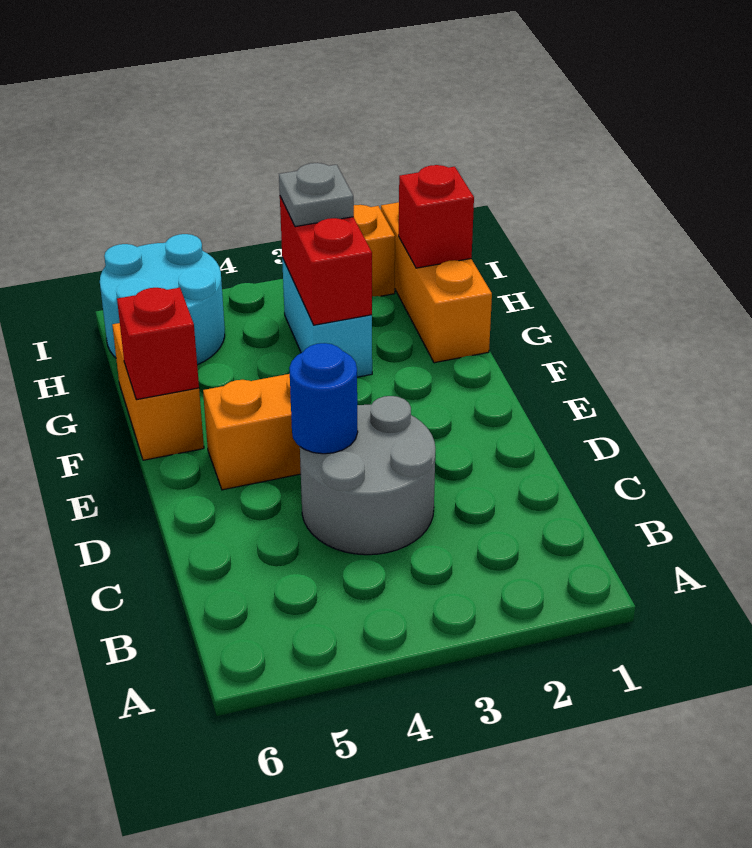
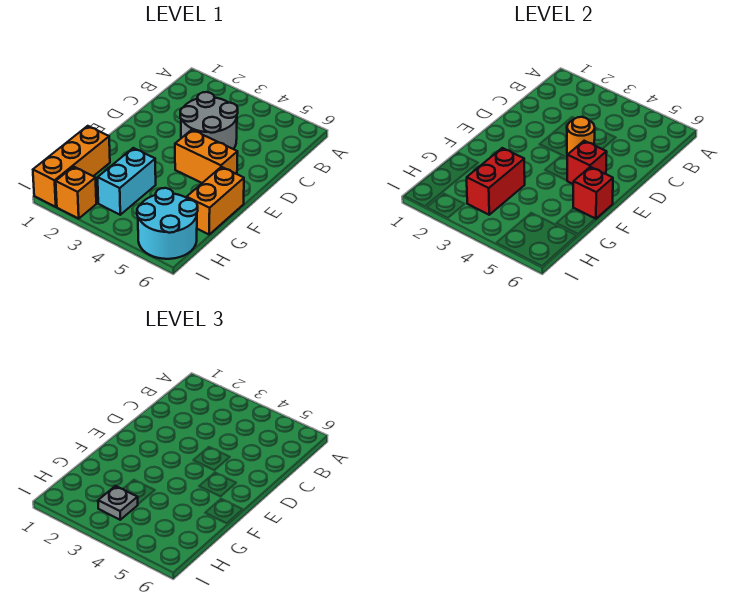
blue 1x1 round brick [289,343,358,454] -> orange 1x1 round brick [567,117,595,155]
red 1x1 brick [399,165,474,268] -> red 1x1 brick moved to [567,141,607,184]

